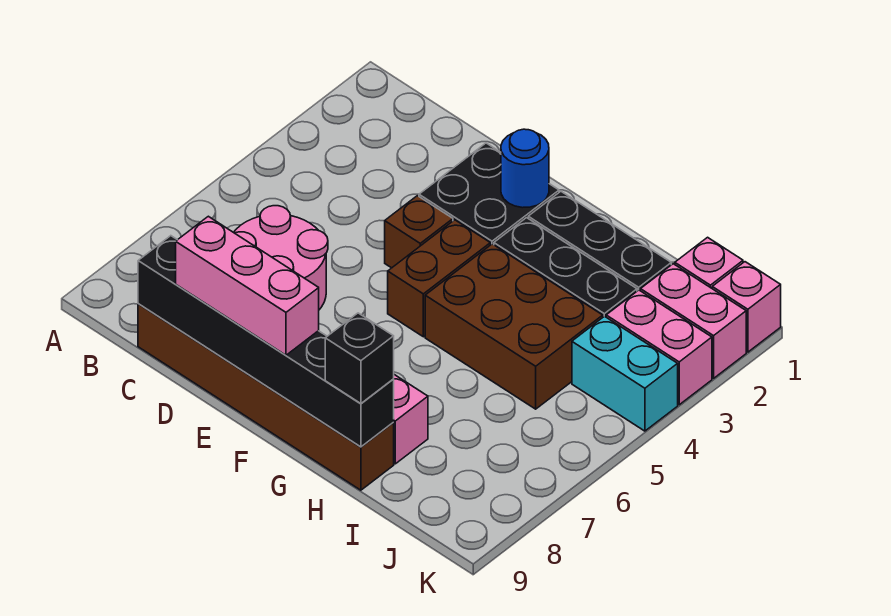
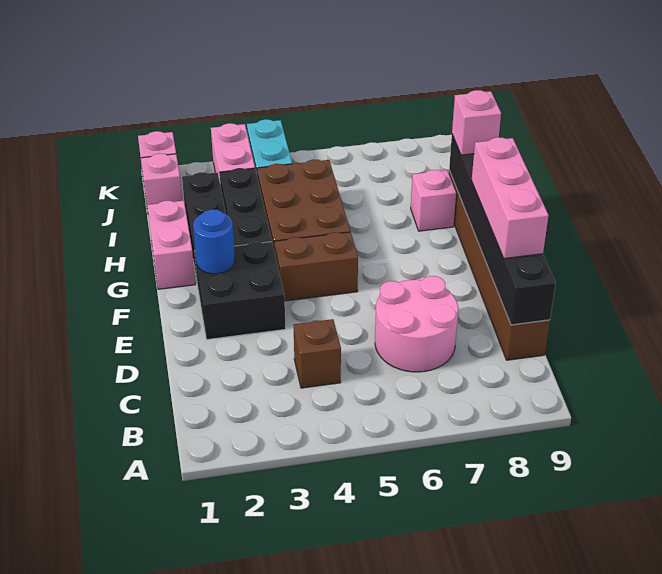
brown 1x1 brick [385,196,453,268] -> brown 1x1 brick moved to [293,319,341,388]
black 1x1 brick [325,313,394,403] -> pink 1x1 brick [452,90,501,155]
pink 1x2 brick [641,264,746,378] -> pink 1x2 brick moved to [147,201,195,289]

